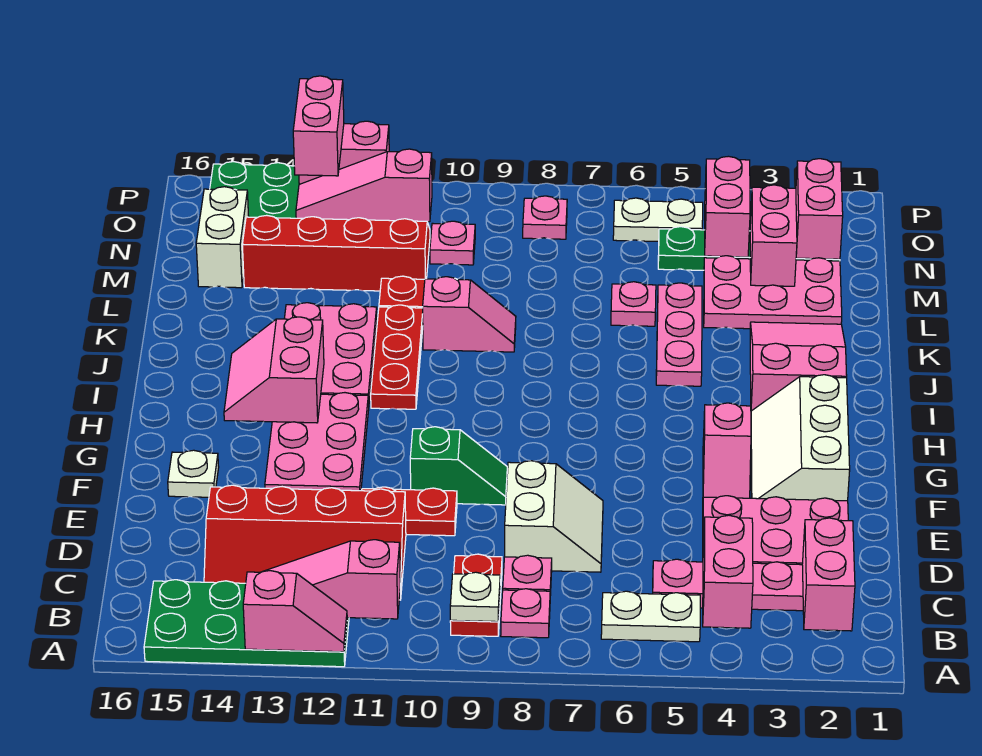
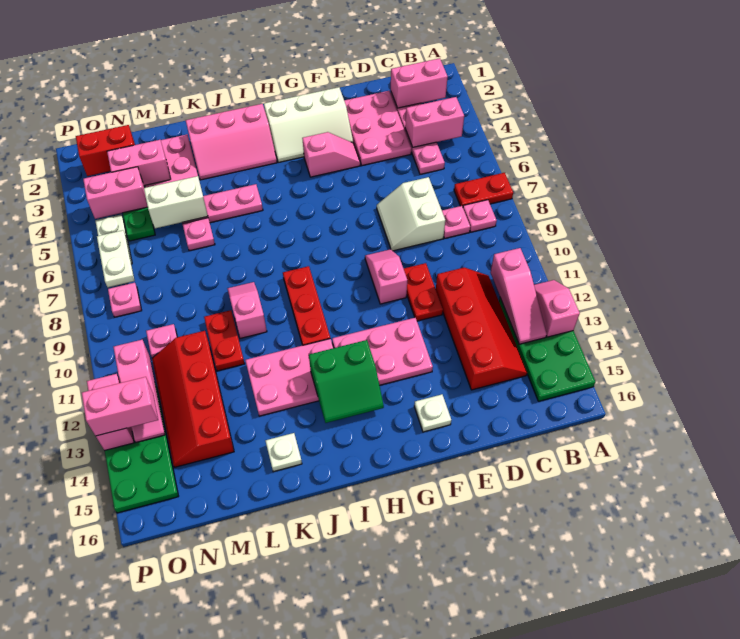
white 1x2 plate [601,591,700,642] -> white 1x2 plate moved to [97,230,135,287]
red 1x2 plate [450,554,502,636] -> red 1x2 plate moved to [454,173,513,206]
white 1x1 plate [450,572,500,622] -> white 1x1 plate moved to [266,433,302,472]
white 2x2 slope [505,461,603,572] -> white 2x2 slope turned to [377,177,445,251]
green 1x2 slope [410,427,507,505] -> pink 1x2 slope [365,249,407,304]
pink 2x2 slope [224,317,324,423] -> green 2x2 slope [309,340,384,423]
pink 2x3 slope [750,322,847,411] -> pink 2x3 slope turned to [185,104,277,180]
red 1x3 plate [371,305,423,409] -> red 1x3 plate turned to [283,266,330,345]
white 1x2 brick [196,187,249,288] -> white 1x2 brick moved to [144,176,208,228]
pink 1x2 brick [796,159,843,259] -> red 1x2 brick [76,125,135,176]

